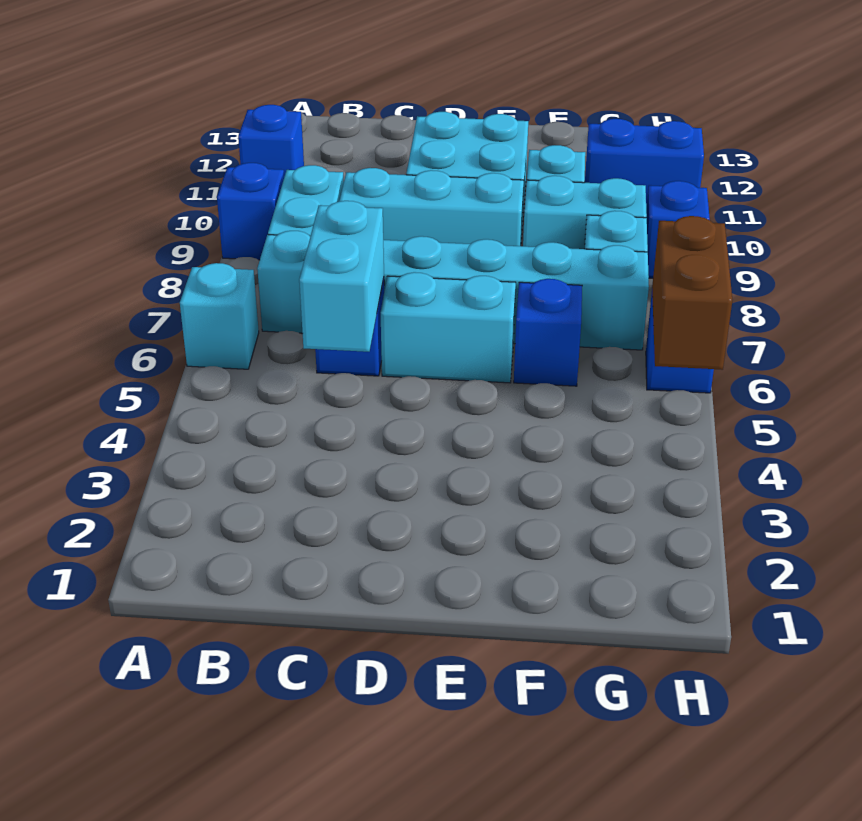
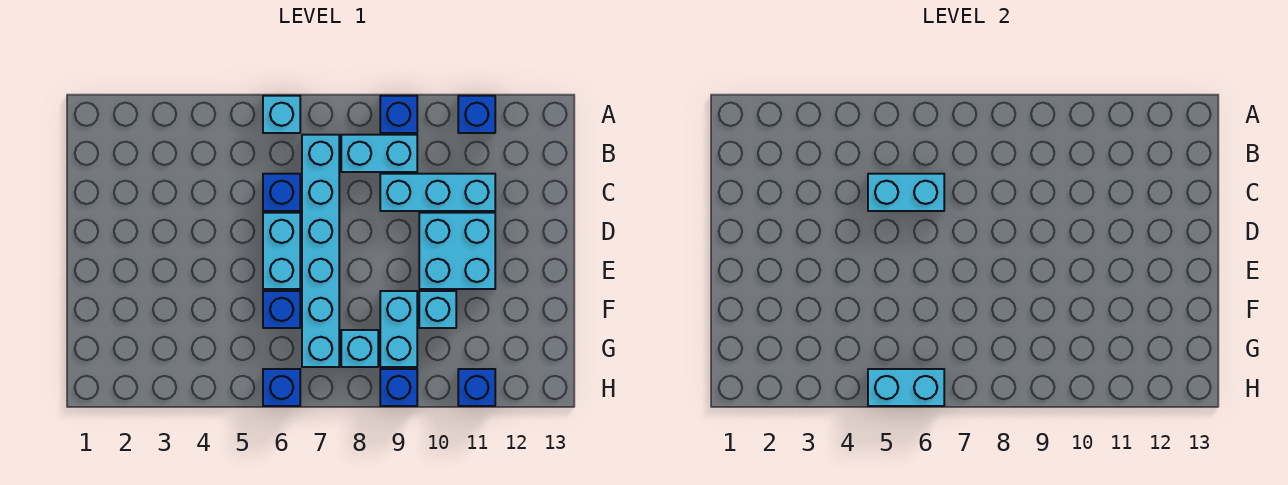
cyan 1x3 brick [339,168,524,246] -> cyan 1x3 brick turned to [380,174,495,211]
blue 1x2 brick [585,119,704,206] -> blue 1x1 brick [458,369,495,406]
brown 1x2 brick [652,216,732,370] -> cyan 1x2 brick [868,369,944,406]

